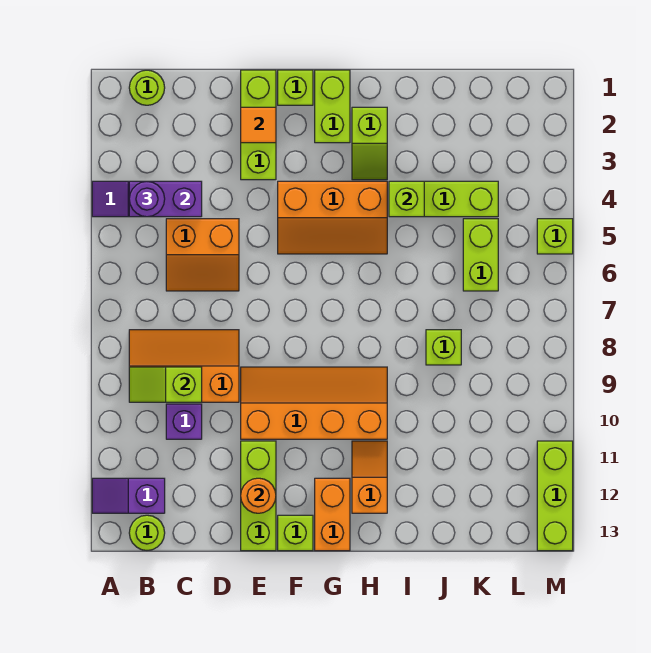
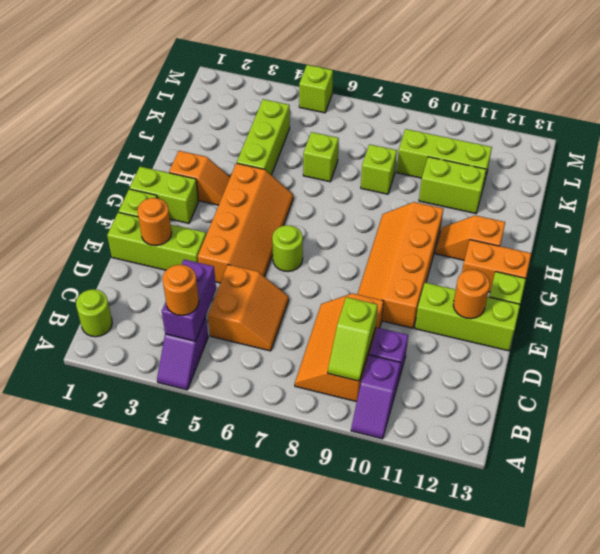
purple 1x2 slope [92,478,165,513] -> purple 1x2 slope moved to [351,355,401,439]
purple 1x1 round brick [129,181,165,217] -> orange 1x1 round brick [162,265,199,315]
lime 1x1 round brick [129,515,165,550] -> lime 1x1 round brick moved to [272,225,303,272]
orange 1x1 tile [241,107,276,143] -> orange 1x1 round brick [137,198,172,246]
orange 2x3 slope [278,181,387,254] -> orange 2x4 slope [198,163,293,283]
lime 1x2 slope [352,107,387,180] -> orange 1x2 slope [169,151,230,205]
lime 1x1 brick [389,181,424,217] -> lime 1x1 brick moved to [303,132,339,182]
lime 1x2 brick [463,219,498,291] -> lime 1x2 brick moved to [419,157,486,213]
lime 1x3 brick [537,441,573,551] -> lime 1x3 brick moved to [397,129,492,186]

